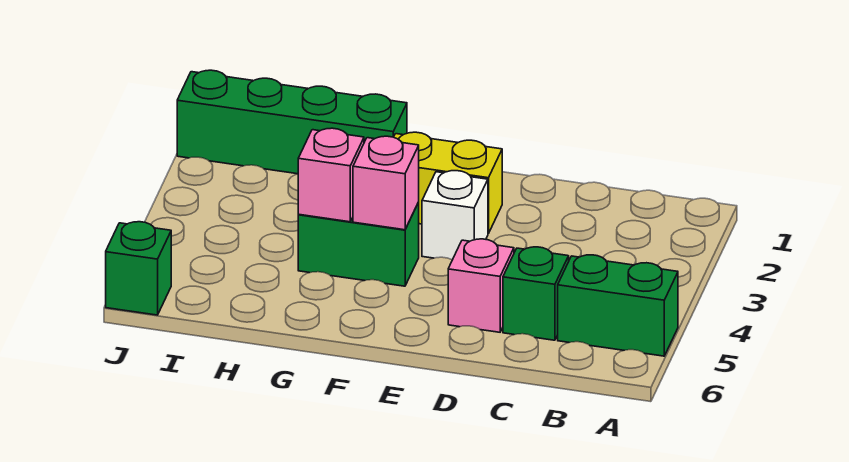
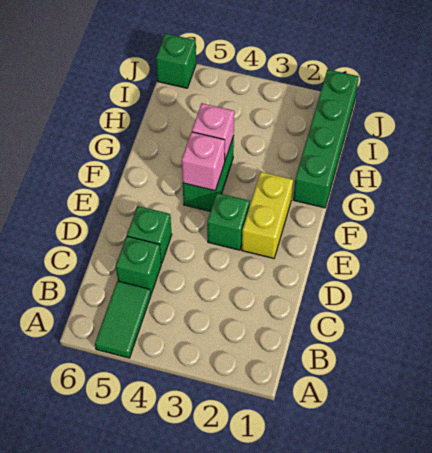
green 1x2 brick [558,255,678,356] -> green 1x2 tile [95,281,151,358]
pink 1x1 brick [448,239,514,332] -> green 1x1 brick [127,206,172,263]
white 1x1 brick [422,171,488,260] -> green 1x1 brick [207,193,250,250]

